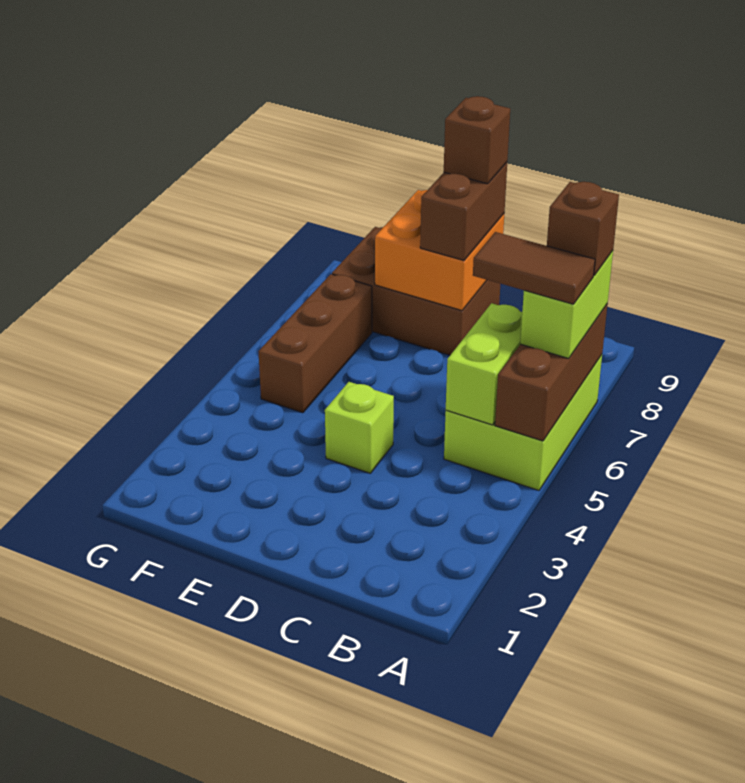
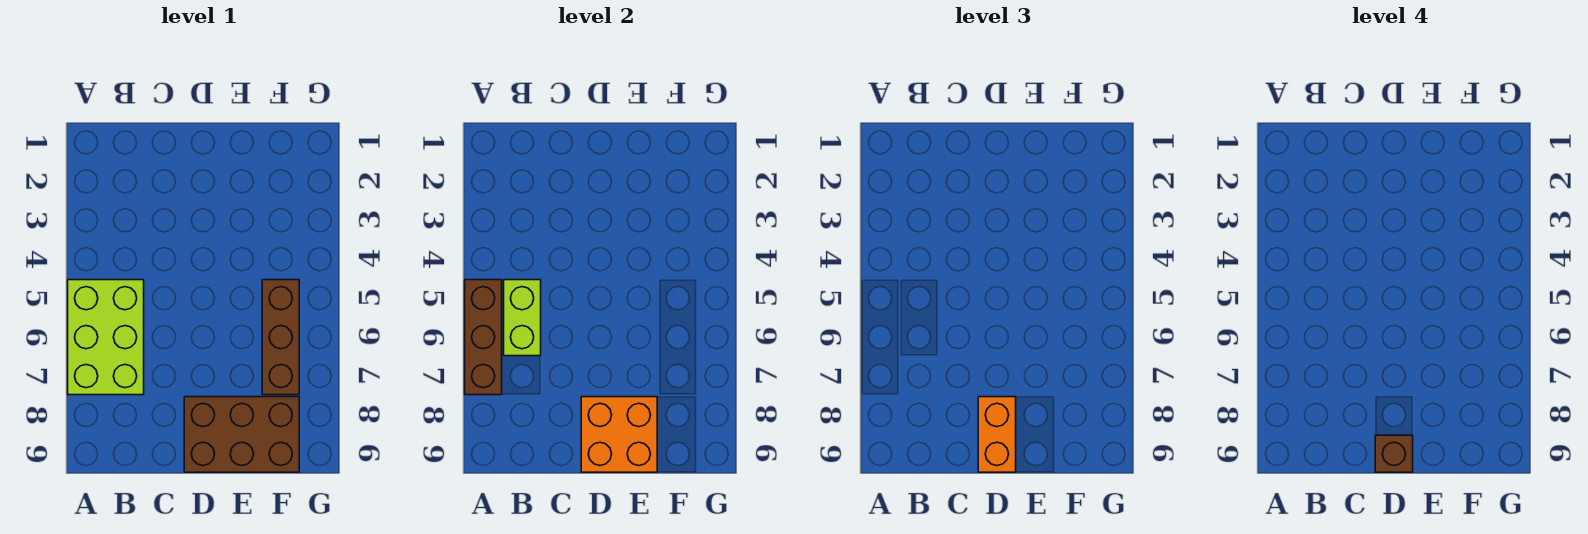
lime 1x2 brick [520,251,613,358] -> none
brown 1x2 tile [473,232,595,304] -> none
brown 1x1 brick [547,182,619,275] -> none
lime 1x1 brick [325,382,394,473] -> none
brown 1x2 brick [420,162,507,260] -> orange 1x2 brick [978,397,1016,472]

